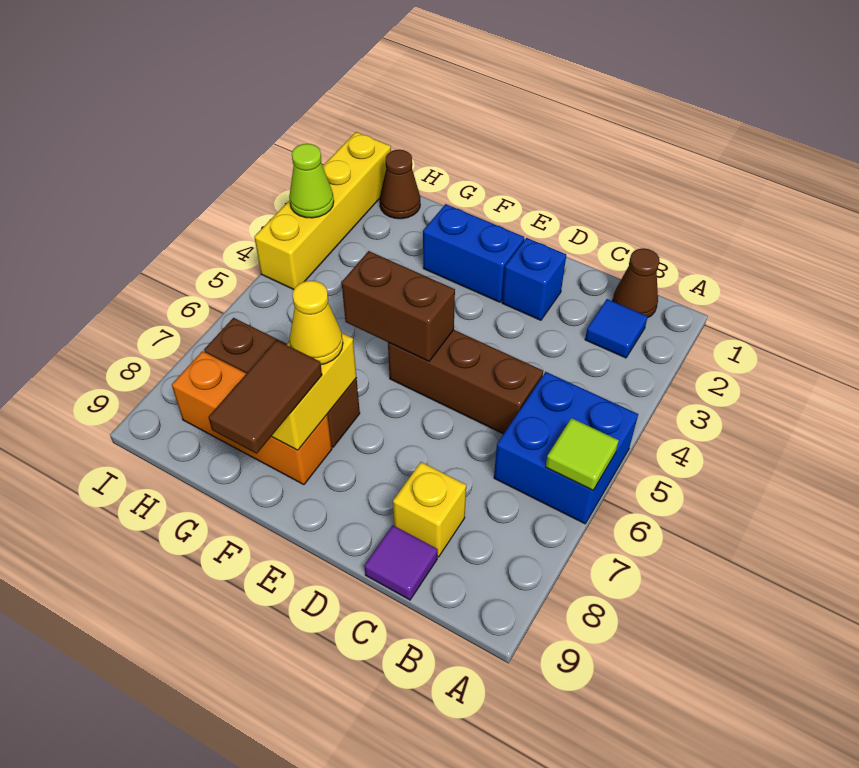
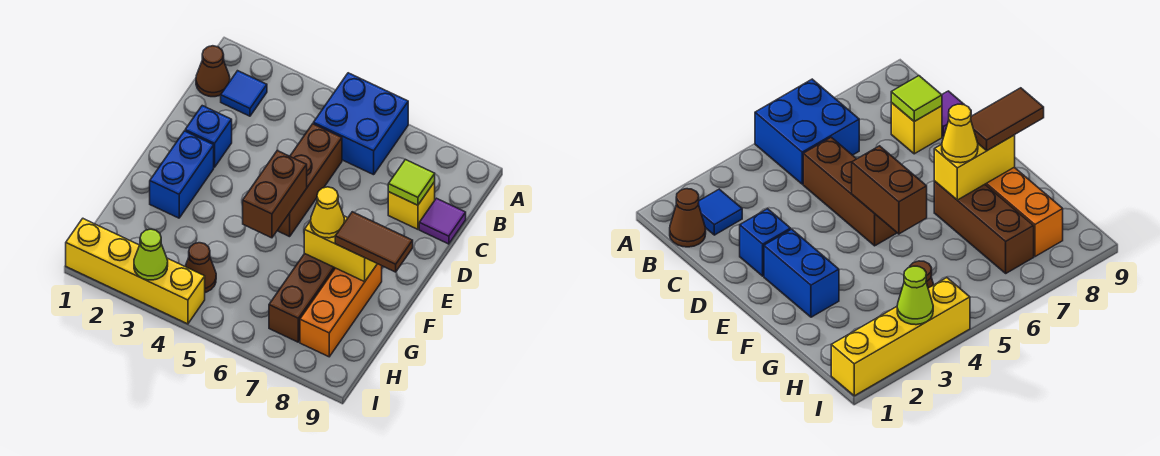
lime 1x1 tile [546,418,619,490] -> lime 1x1 tile moved to [388,160,435,205]
brown 1x1 cone [380,150,420,219] -> brown 1x1 cone moved to [185,243,216,293]

